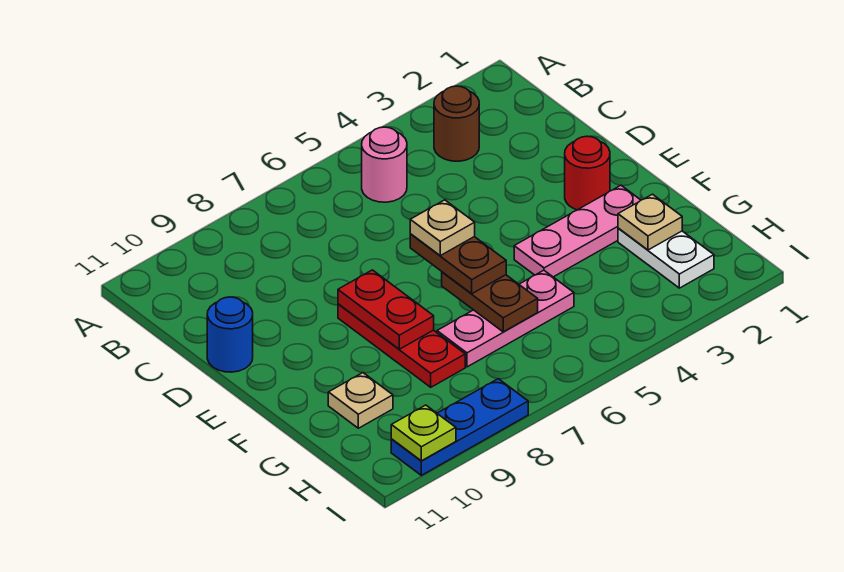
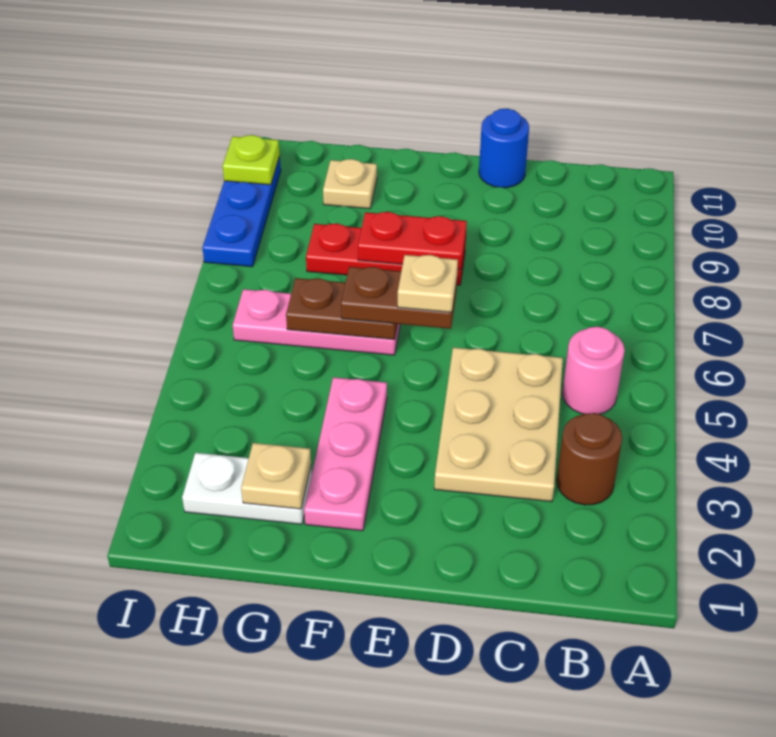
none -> tan 2x3 plate [434,347,563,502]
red 1x1 round brick [565,136,610,210] -> none
pink 1x3 plate [437,270,574,367] -> pink 1x3 plate turned to [233,289,400,355]

